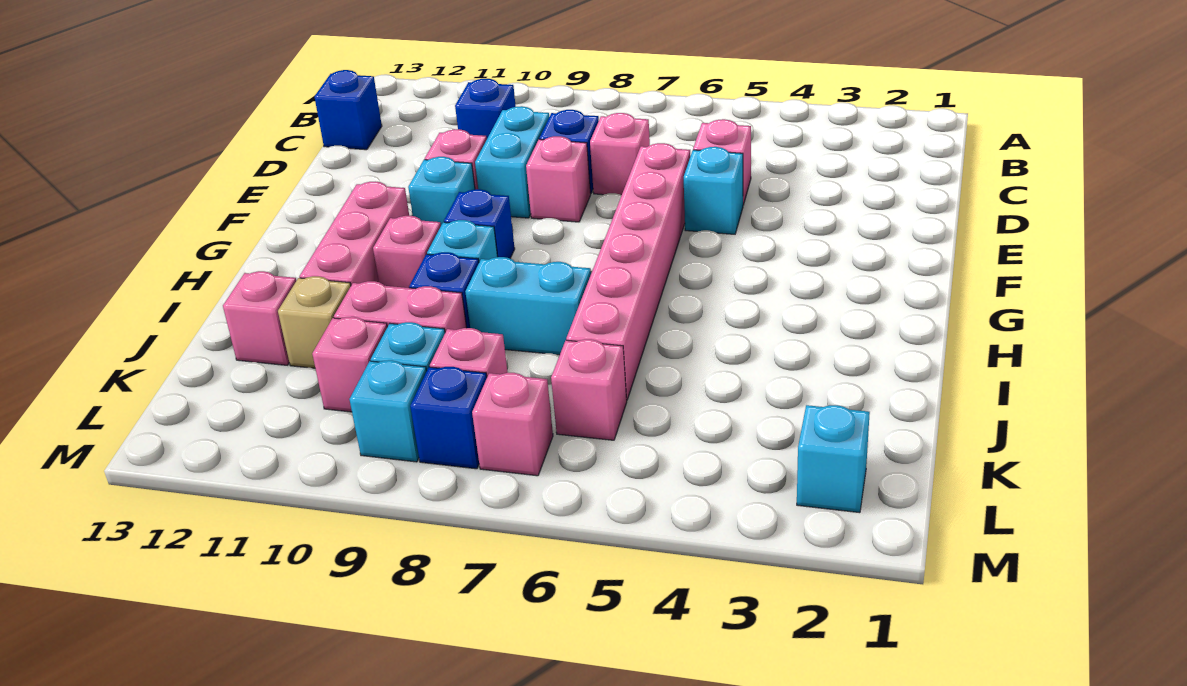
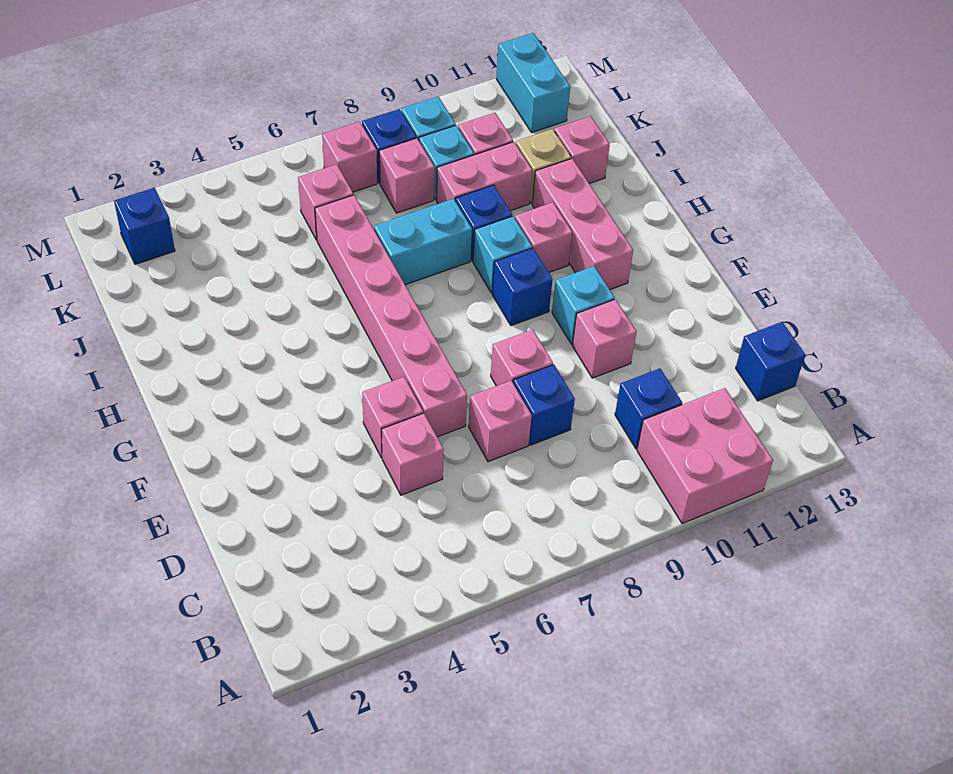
none -> pink 2x2 brick [637,388,773,524]
cyan 1x2 brick [475,106,549,218] -> cyan 1x2 brick moved to [496,33,570,132]
cyan 1x1 brick [684,147,743,234] -> pink 1x1 brick [362,377,423,458]
cyan 1x1 brick [797,405,870,513] -> blue 1x1 brick [114,188,175,264]

